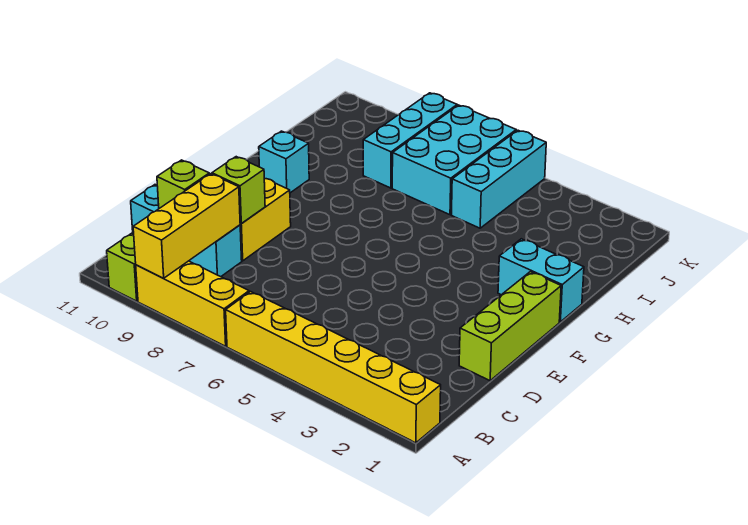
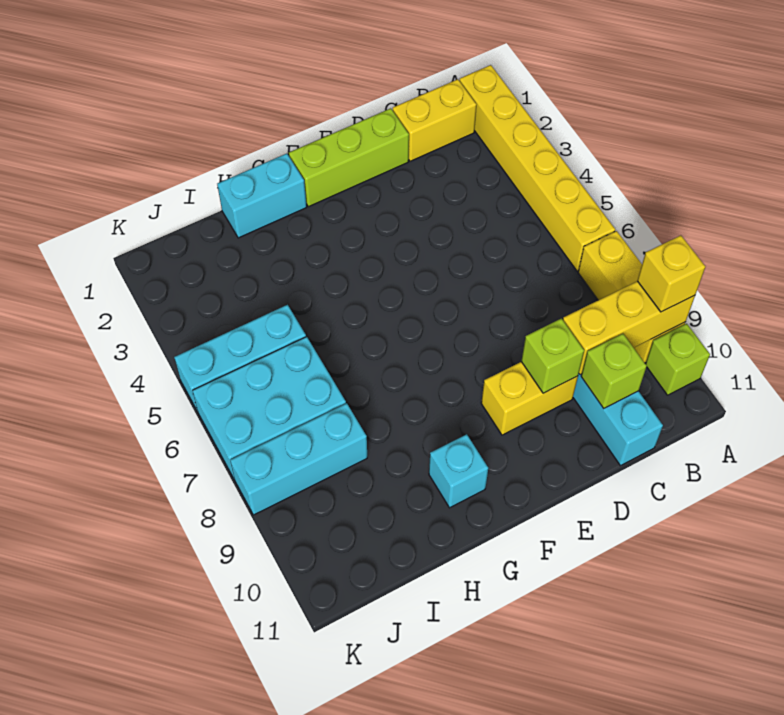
none -> yellow 1x1 brick [637,235,706,312]
none -> yellow 1x2 brick [393,79,476,161]
cyan 1x2 brick [498,239,584,322] -> cyan 1x2 brick turned to [217,153,307,238]

